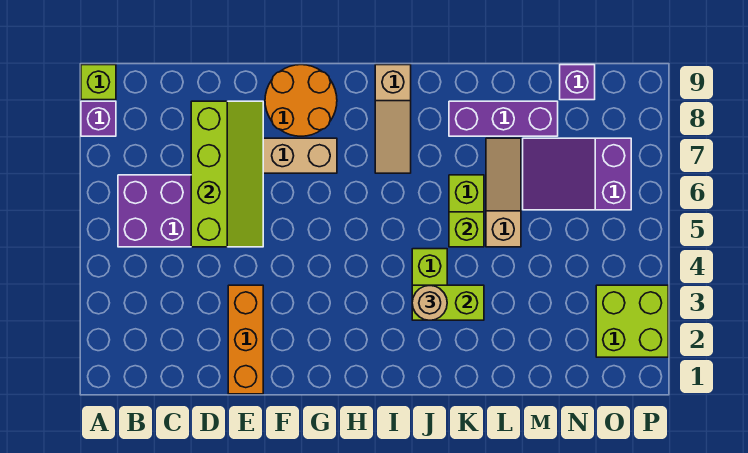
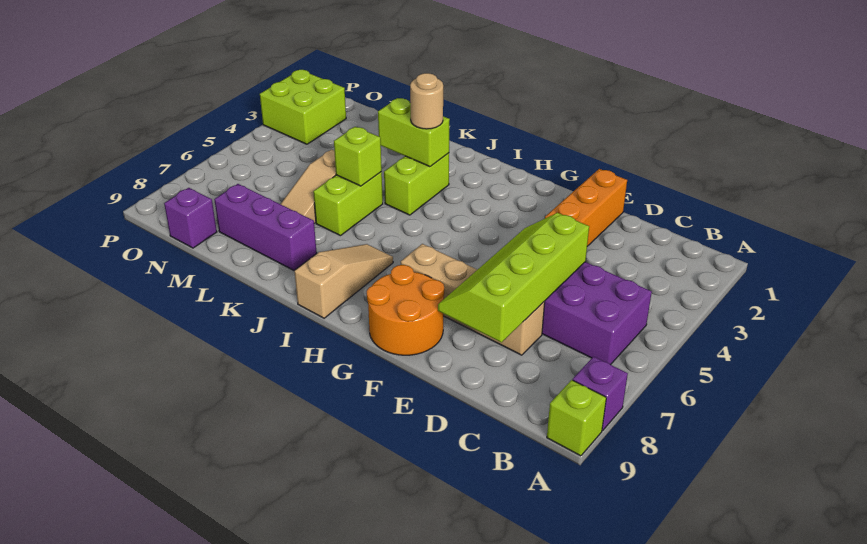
purple 2x3 slope [523,138,631,210] -> none

